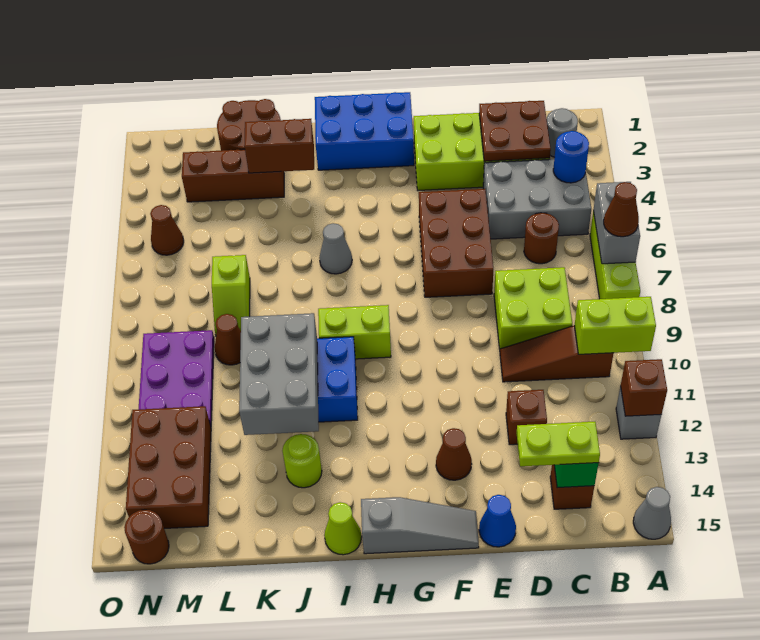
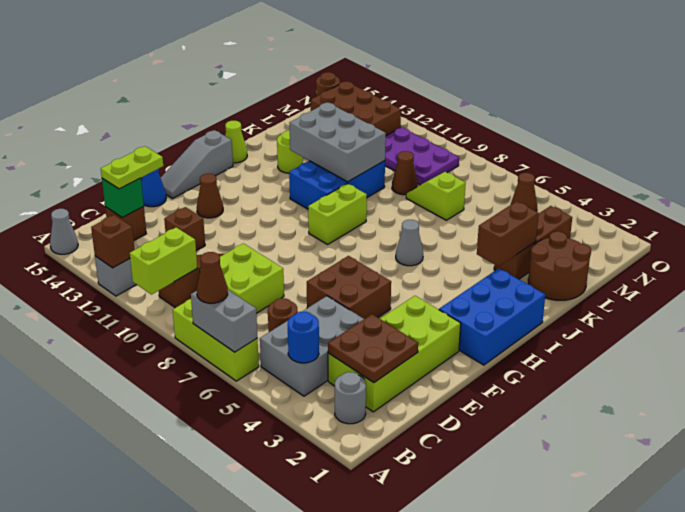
brown 2x3 brick [419,189,493,297] -> brown 2x2 brick [307,256,391,319]

